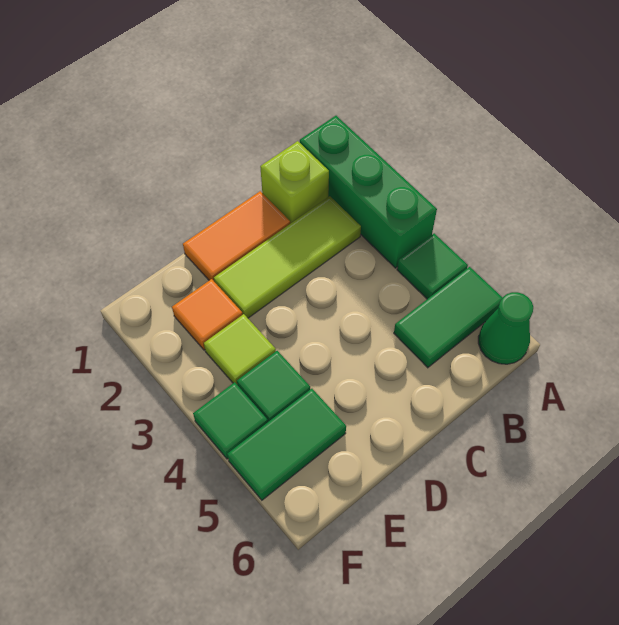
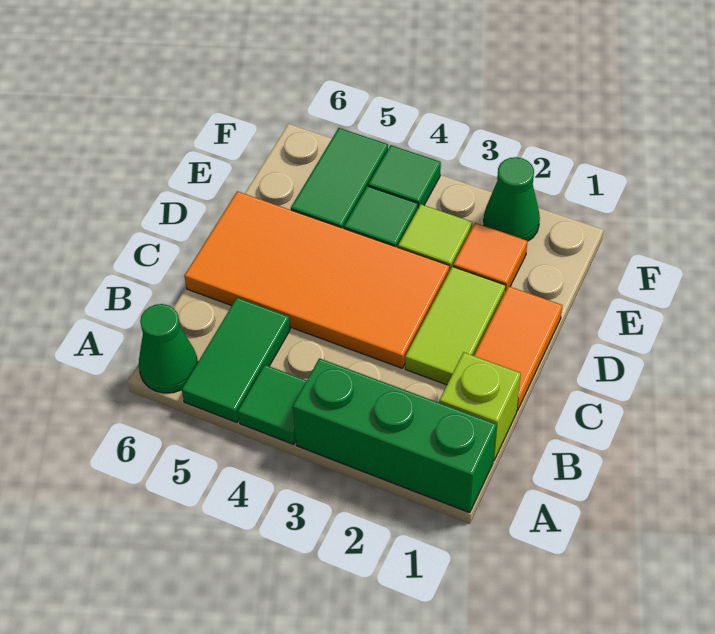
lime 1x3 tile [214,196,361,318] -> lime 1x2 tile [405,267,505,385]
none -> orange 2x4 tile [185,191,449,368]
none -> green 1x1 cone [484,157,540,241]

